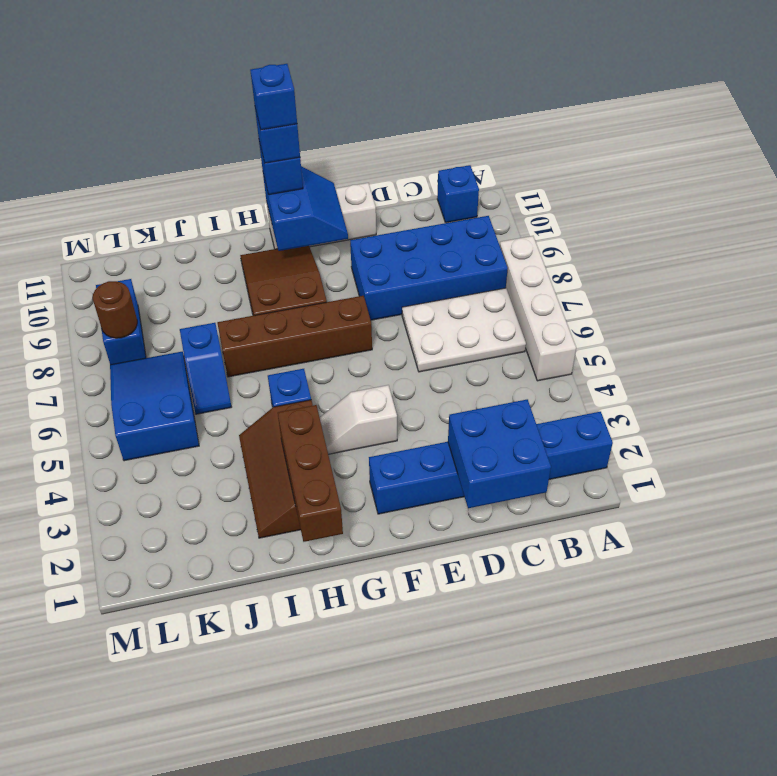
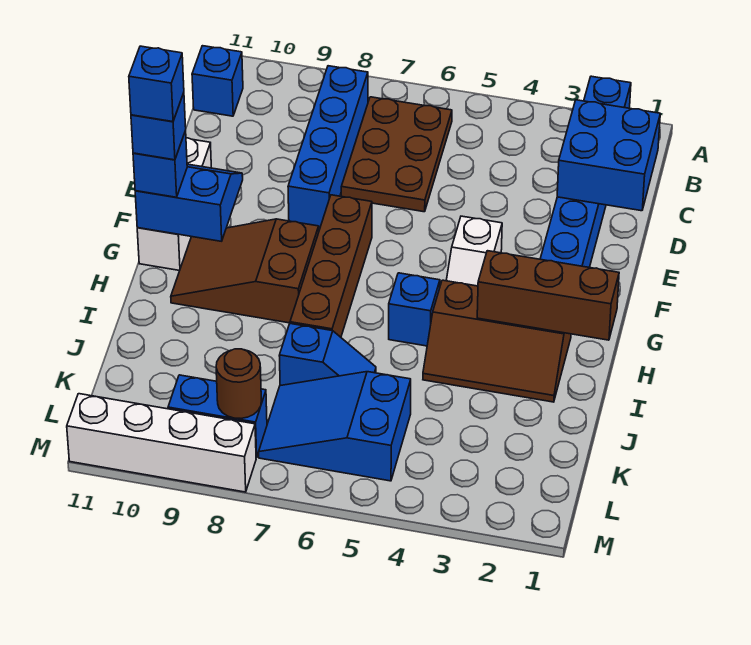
white 1x4 brick [500,236,576,381] -> white 1x4 brick moved to [67,394,256,492]
white 2x3 plate [402,288,526,372] -> brown 2x3 plate [341,97,452,212]
blue 2x4 brick [350,216,508,320] -> blue 1x4 brick [288,66,368,227]

